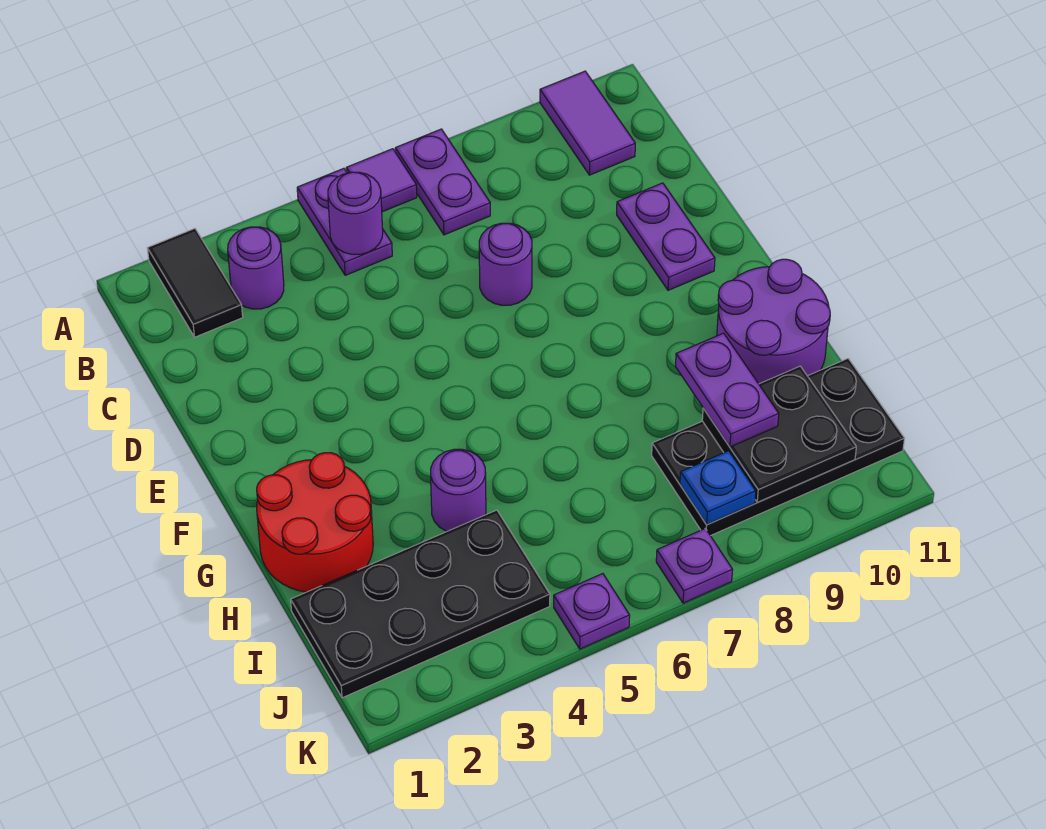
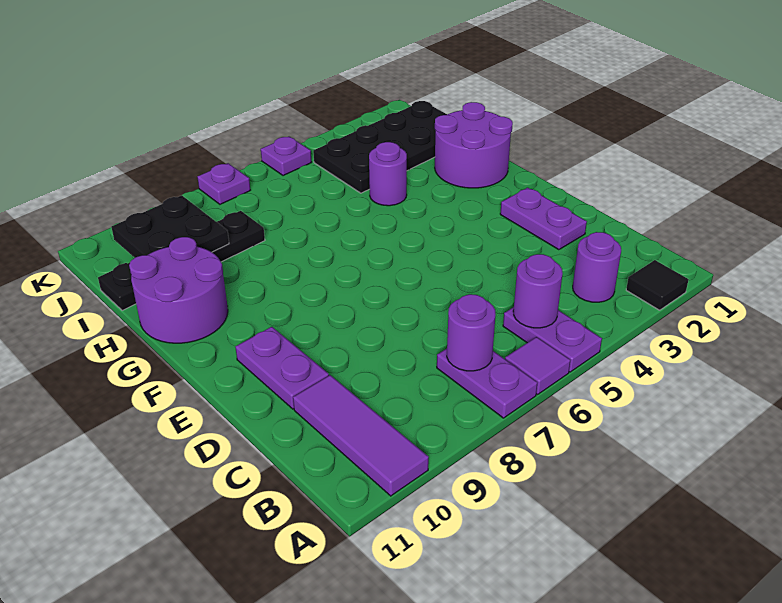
black 1x2 tile [147,229,243,337] -> black 1x1 tile [626,260,689,310]
purple 1x2 tile [540,71,635,175] -> purple 1x3 tile [293,375,429,496]
purple 1x1 round brick [479,223,532,305] -> purple 1x1 round brick moved to [447,294,496,371]
red 2x2 round brick [257,453,373,592] -> purple 2x2 round brick [435,102,513,188]
purple 1x2 plate [675,333,779,447] -> purple 1x2 plate moved to [500,188,587,250]
black 2x4 plate [652,359,904,536] -> black 1x4 plate [98,211,265,311]
blue 1x1 plate [680,451,756,525] -> none

